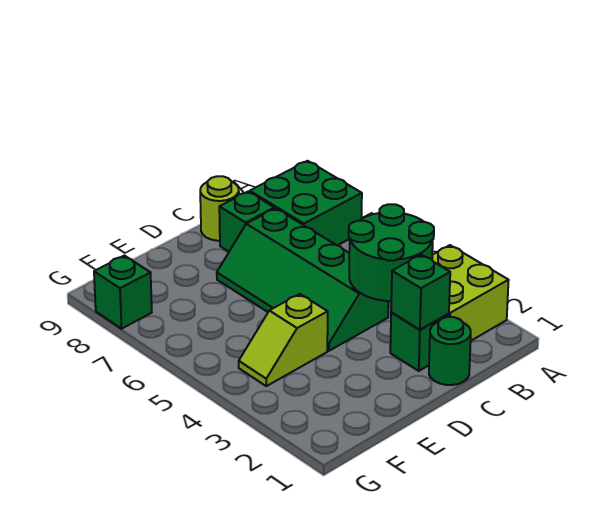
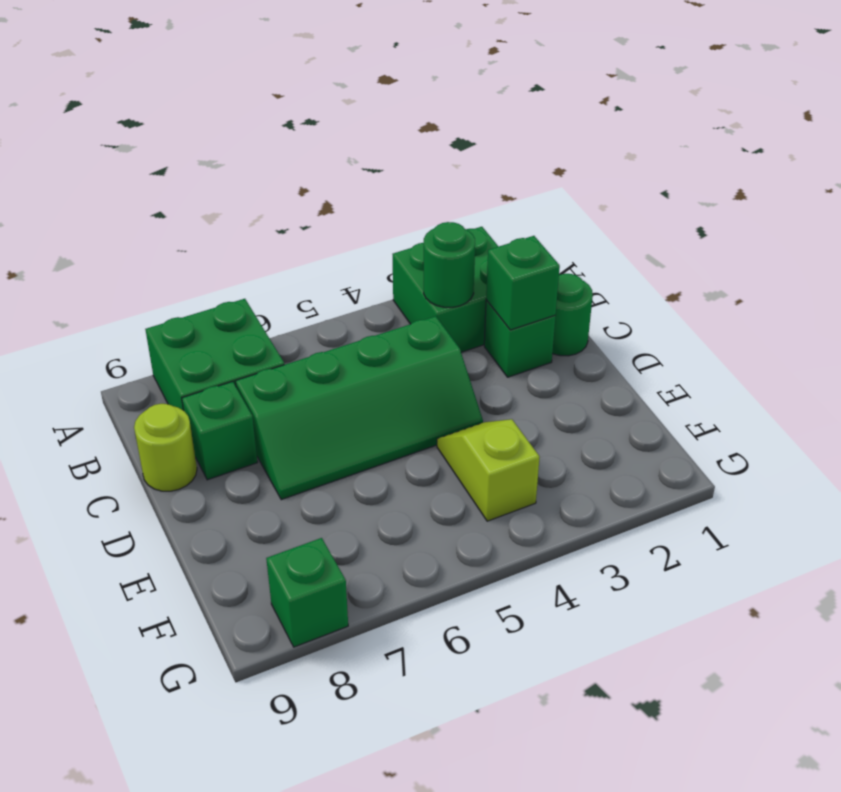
lime 2x2 brick [432,245,509,341] -> green 2x2 brick [393,227,499,352]
green 2x2 round brick [349,204,434,301] -> green 1x1 round brick [424,222,475,307]
lime 1x2 slope [239,294,328,386] -> lime 1x2 slope turned to [437,419,539,521]

